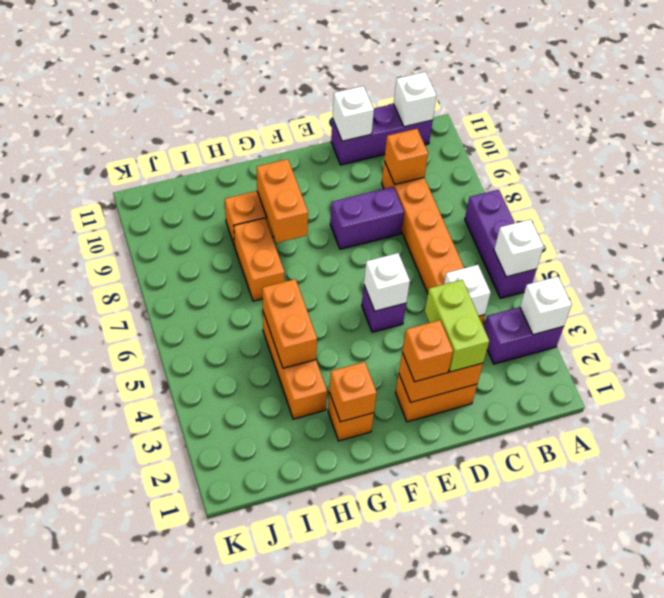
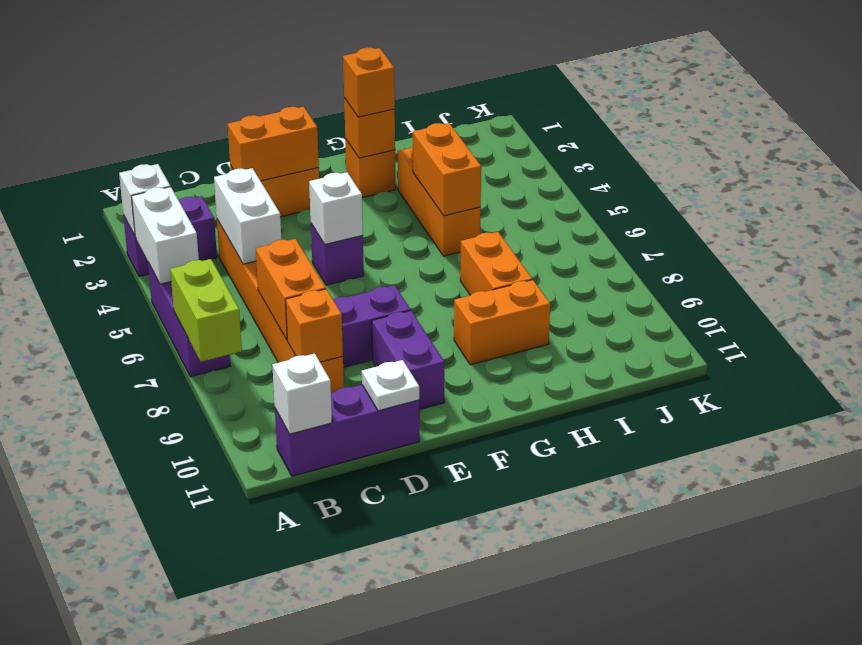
white 1x1 brick [494,219,544,277] -> white 1x2 brick [132,187,199,284]
white 1x1 brick [444,265,491,316] -> white 1x2 brick [214,168,282,264]
lime 1x2 brick [425,280,489,372] -> lime 1x2 brick moved to [170,259,242,362]
white 1x1 brick [333,86,374,141] -> white 1x1 plate [362,360,419,411]
orange 1x1 brick [402,320,453,382] -> orange 1x1 brick moved to [343,48,395,117]
none -> purple 1x2 brick [372,311,445,409]
orange 1x2 brick [257,159,308,243] -> orange 1x2 brick moved to [256,239,326,340]

